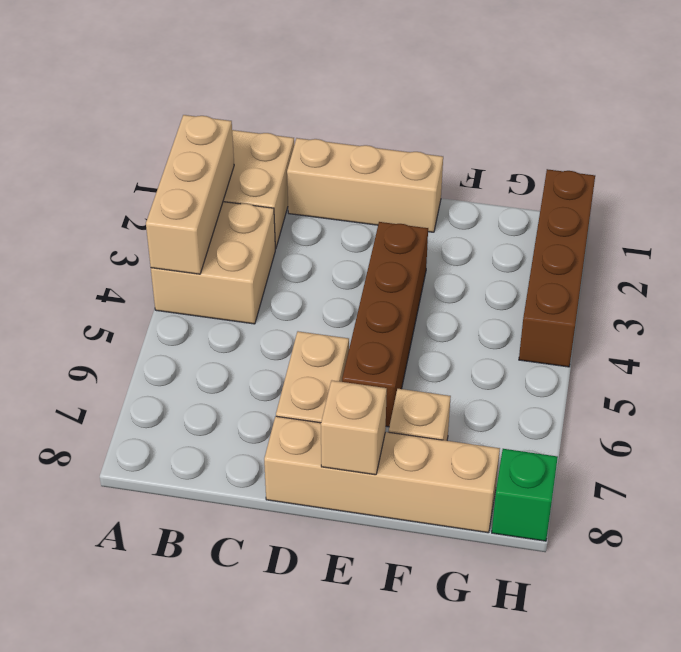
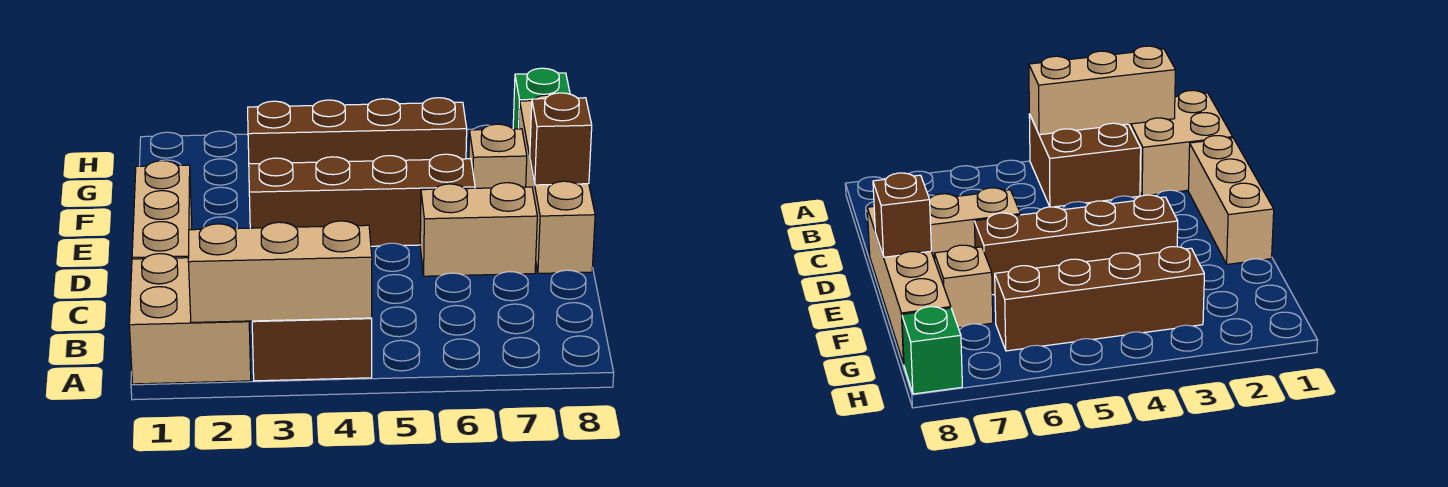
tan 2x2 brick [151,202,275,324] -> brown 2x2 brick [252,318,372,381]
tan 1x1 brick [321,381,387,475] -> brown 1x1 brick [530,93,592,185]
brown 1x4 brick [519,169,595,367] -> brown 1x4 brick moved to [248,98,467,164]

